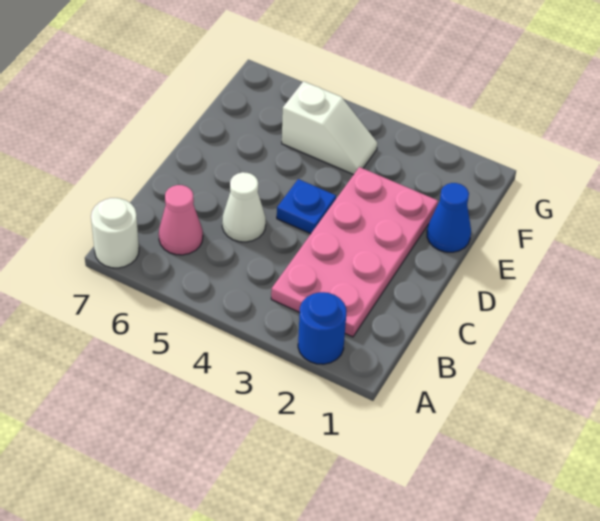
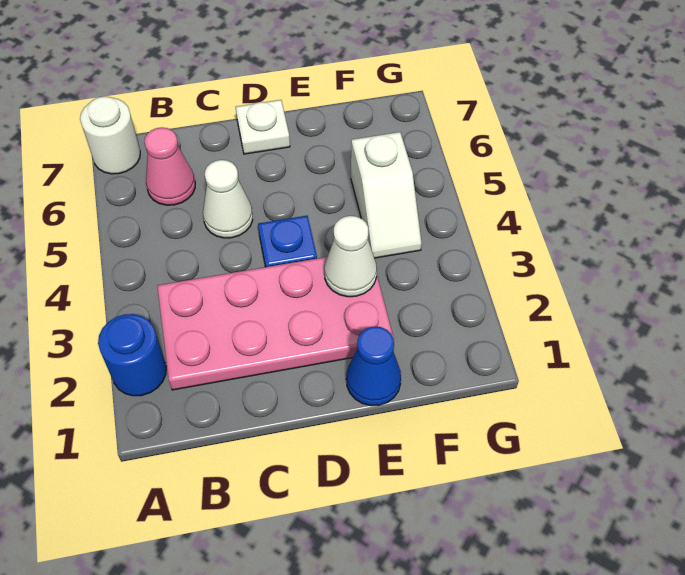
none -> white 1x1 plate [236,100,290,154]
none -> white 1x1 cone [324,216,377,297]

